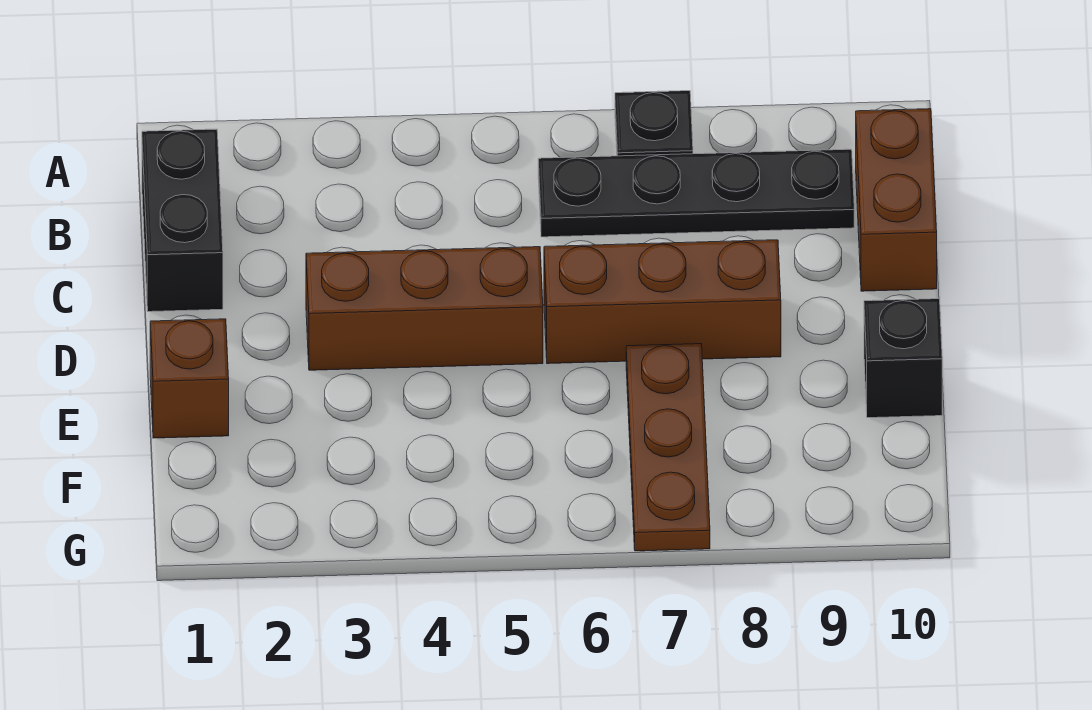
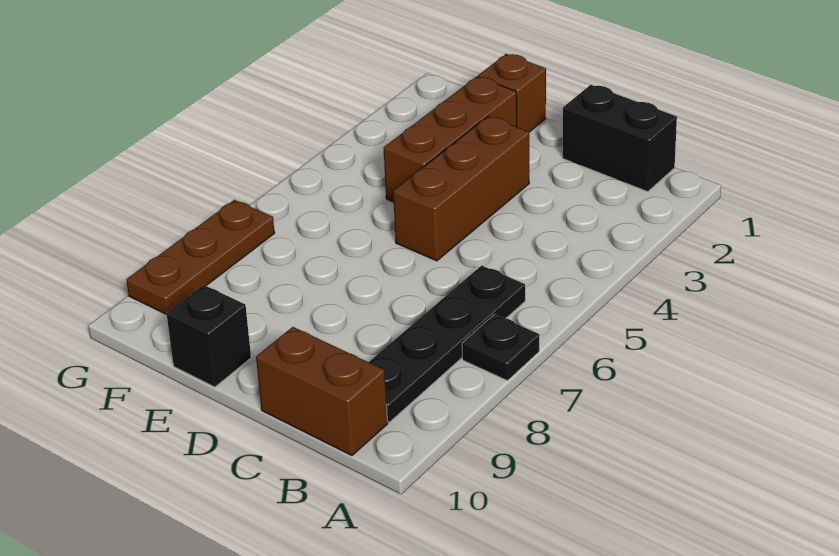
brown 1x3 brick [544,240,781,364] -> brown 1x3 brick moved to [384,77,517,202]
brown 1x3 plate [626,344,710,551] -> brown 1x3 plate turned to [126,200,274,315]

